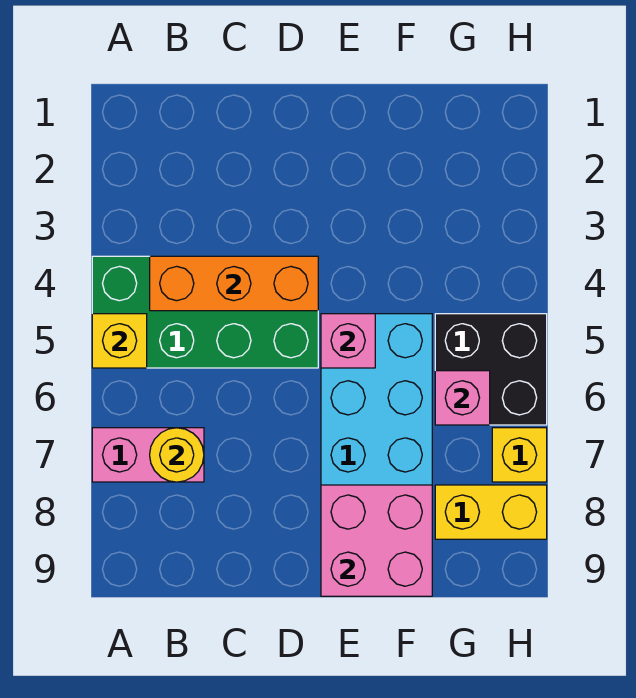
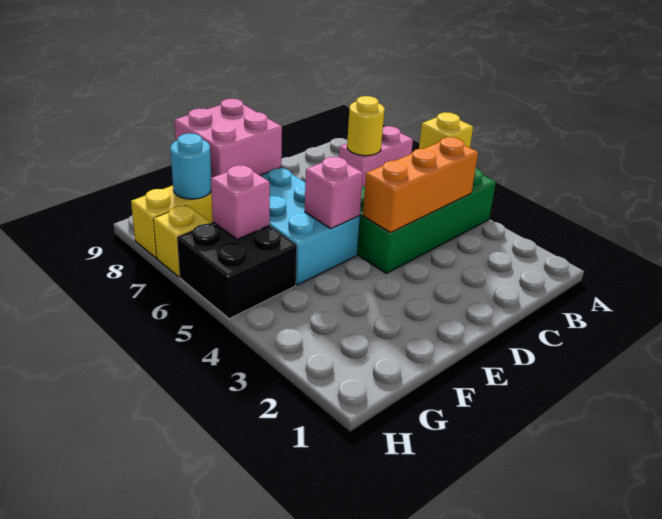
none -> cyan 1x1 round brick [170,133,211,199]

